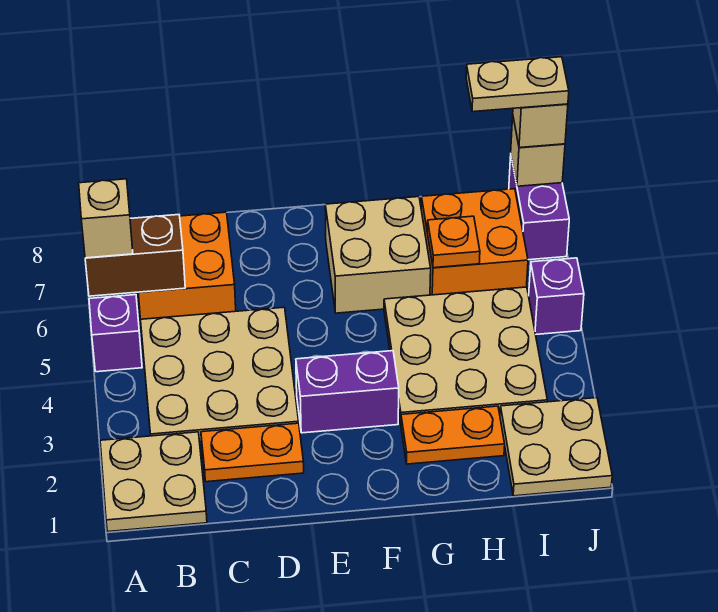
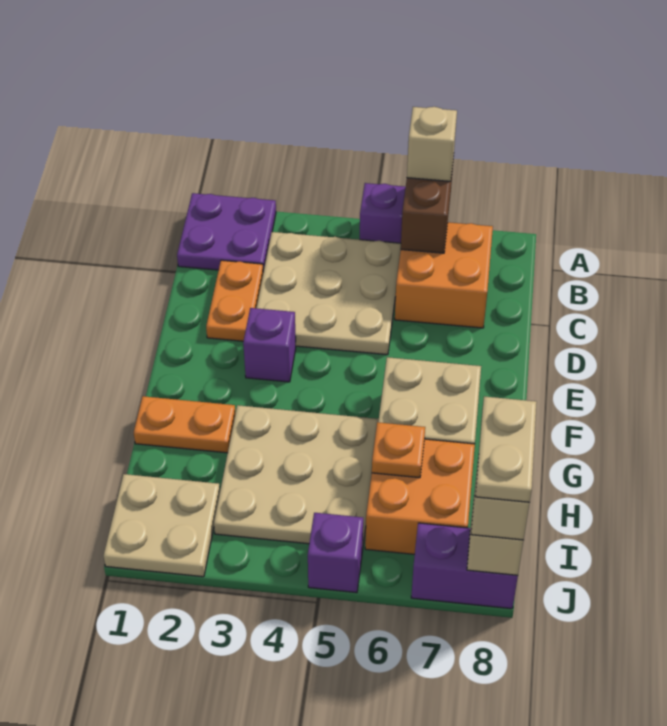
tan 2x2 plate [100,432,207,532] -> purple 2x2 plate [177,193,276,272]
purple 1x2 brick [296,351,399,433] -> purple 1x1 brick [243,308,296,382]
orange 1x2 plate [401,406,505,464] -> orange 1x2 plate turned to [134,396,236,453]

